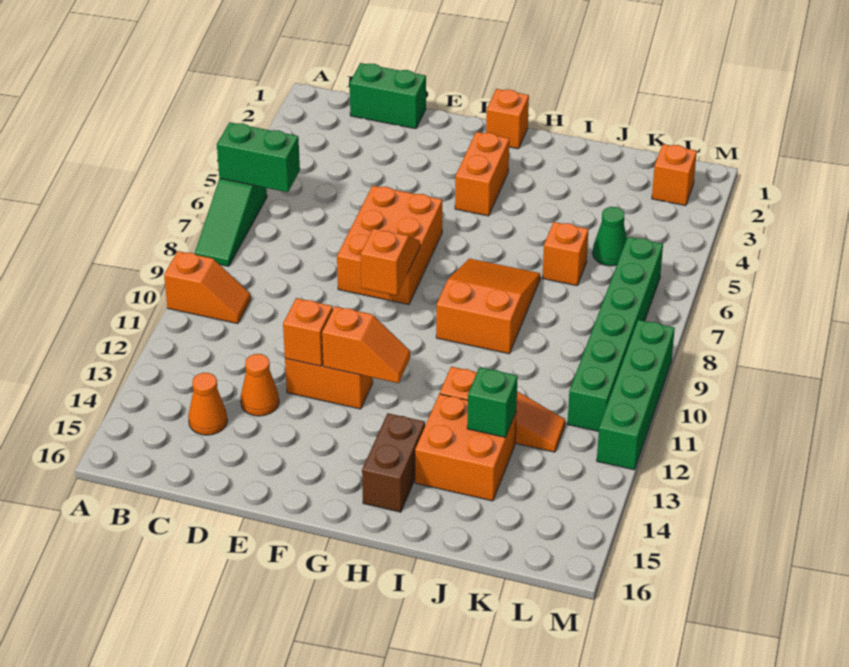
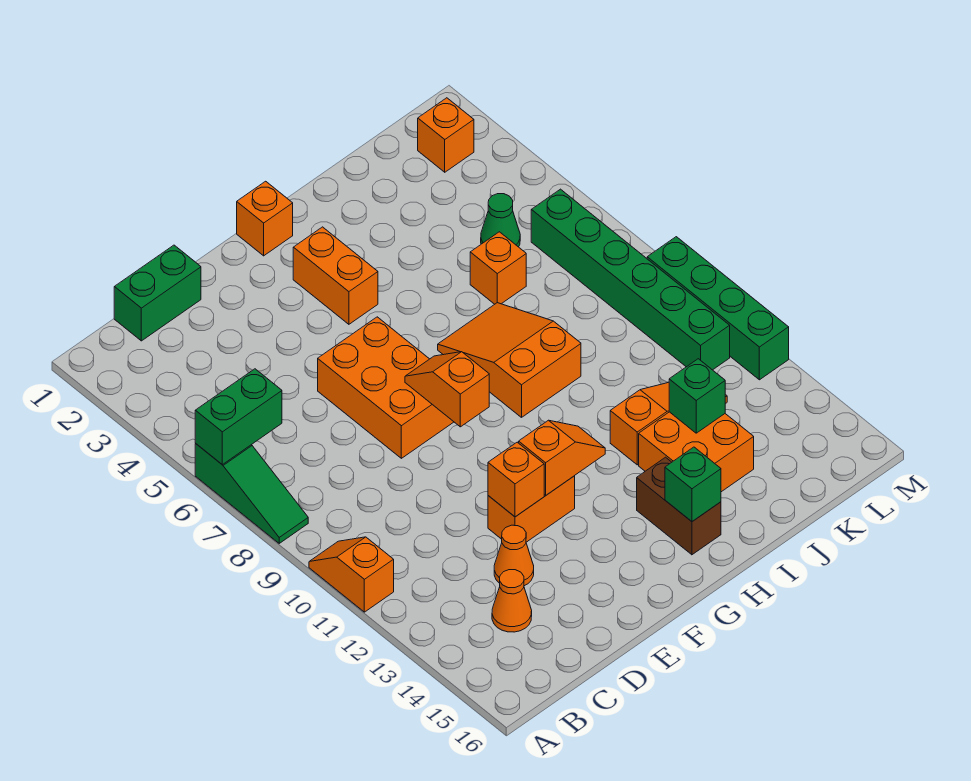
orange 1x2 slope [164,251,251,324] -> orange 1x2 slope turned to [309,537,394,612]
none -> green 1x1 brick [665,447,721,521]

